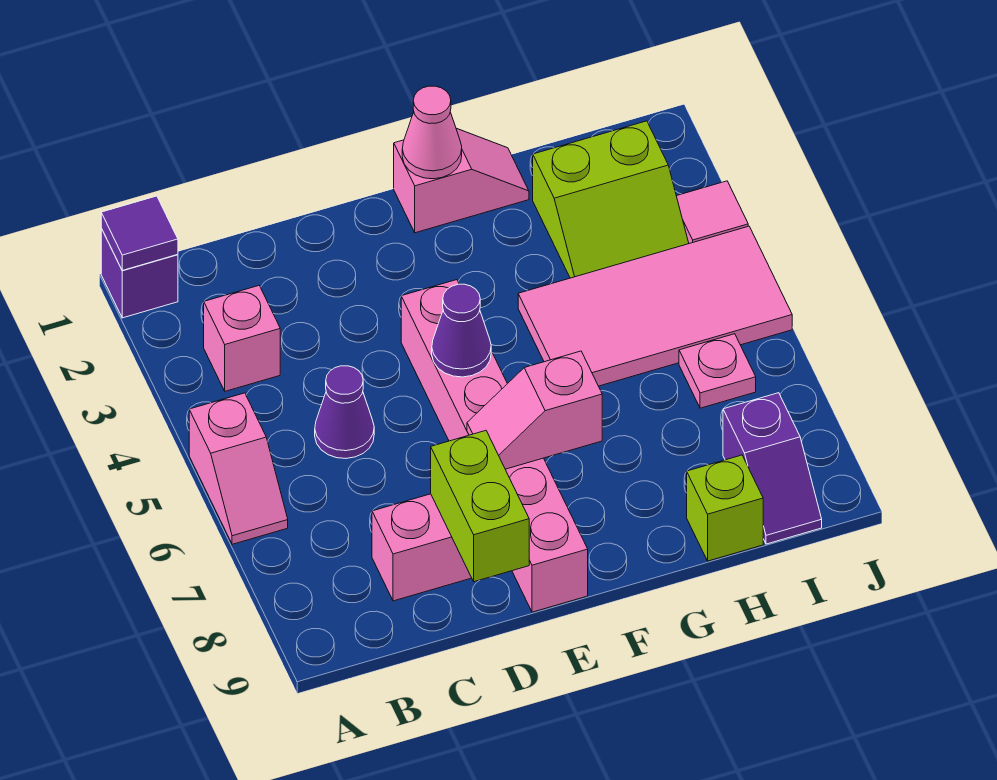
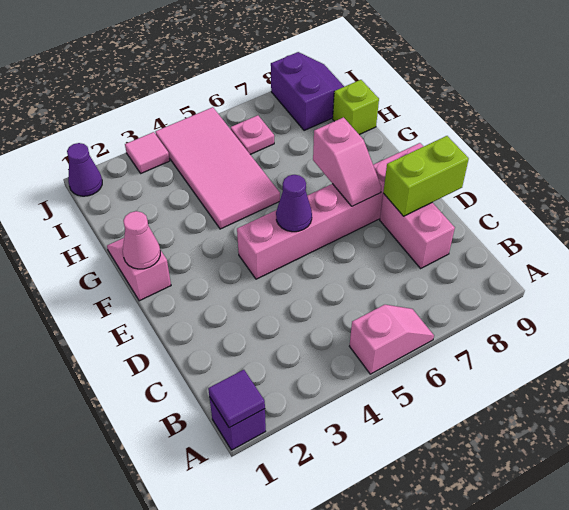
pink 1x1 brick [204,286,280,391] -> none
purple 1x1 cone [315,366,374,459] -> purple 1x1 cone moved to [67,143,102,196]
lime 2x2 slope [533,121,689,278] -> none
purple 1x2 slope [723,393,822,544] -> purple 2x2 slope [271,52,344,131]

